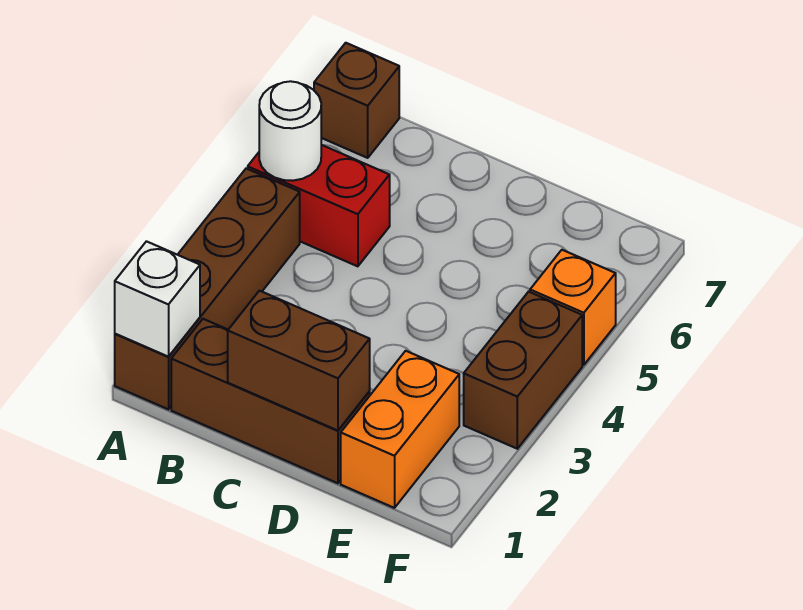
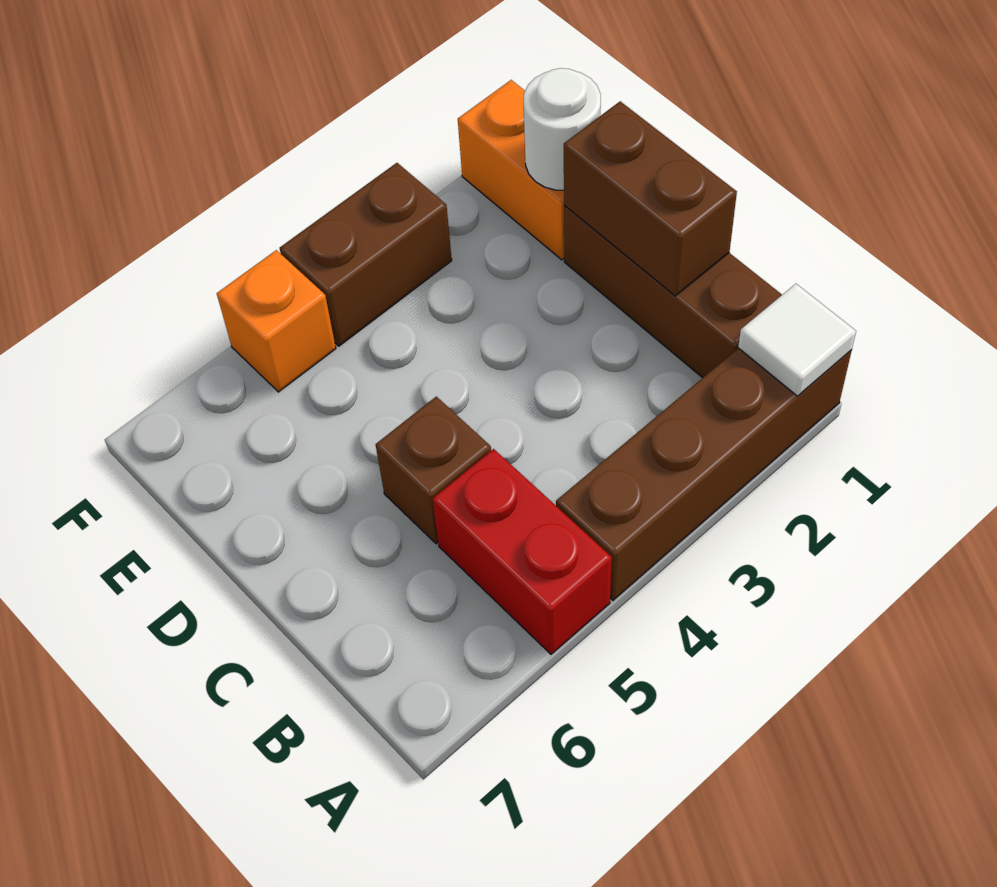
white 1x1 brick [115,241,200,357] -> white 1x1 tile [738,284,856,396]
white 1x1 round brick [259,81,321,181] -> white 1x1 round brick moved to [523,68,601,190]
brown 1x1 brick [314,43,399,158] -> brown 1x1 brick moved to [376,396,491,544]
orange 1x2 brick [341,351,459,508] -> orange 1x2 brick turned to [458,80,564,260]

